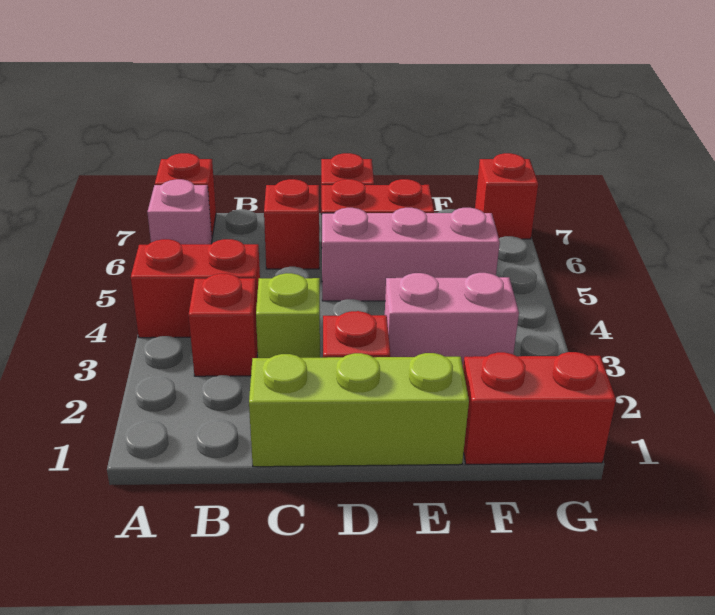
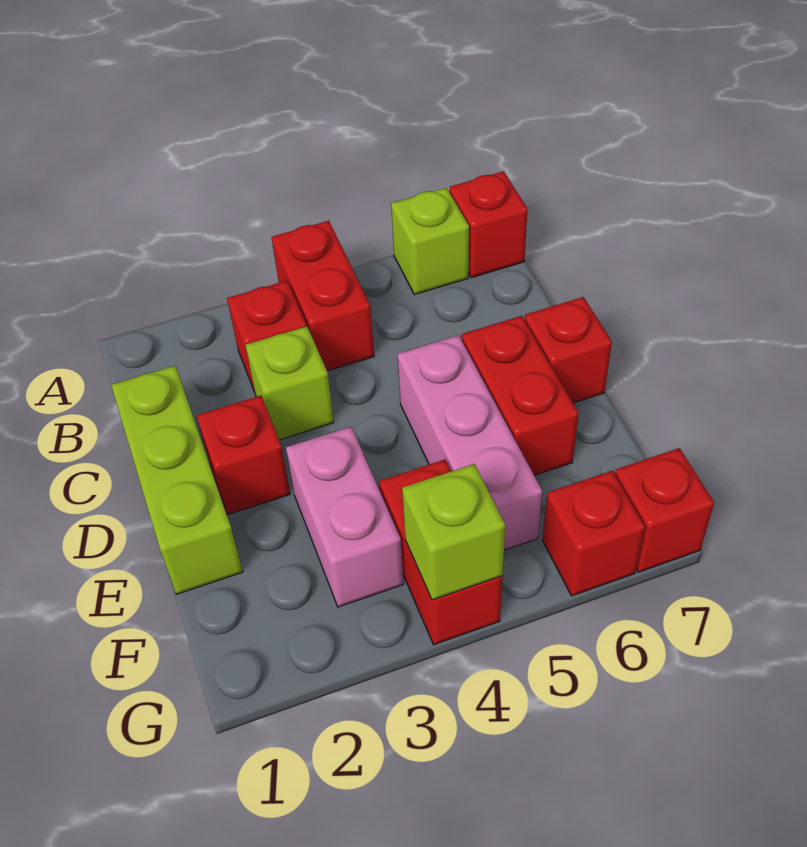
pink 1x1 brick [147,179,212,244] -> lime 1x1 brick [391,188,469,295]
red 1x1 brick [264,179,319,269] -> red 1x1 brick moved to [542,471,645,596]
red 1x2 brick [463,352,616,464] -> red 1x2 brick moved to [379,460,502,645]
none -> lime 1x1 brick [402,464,505,600]

